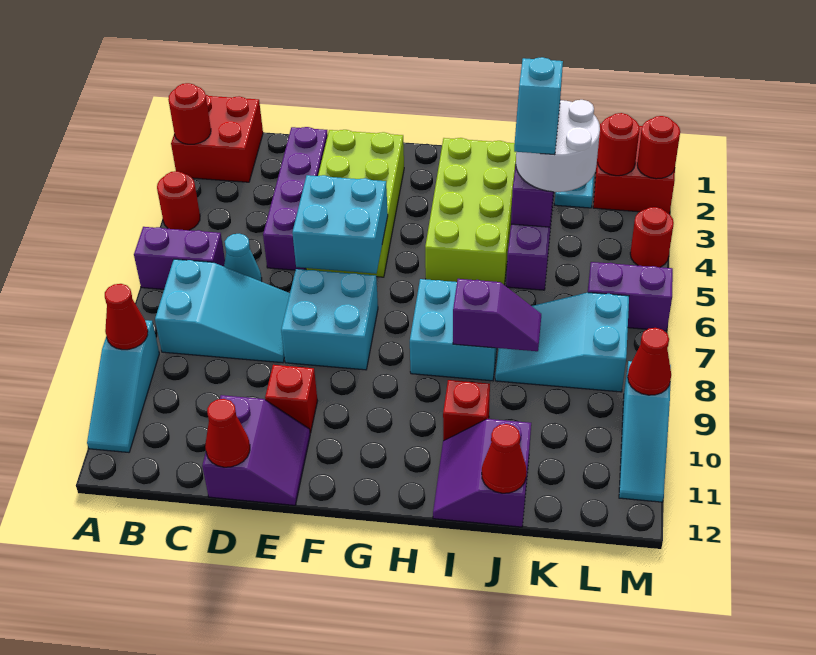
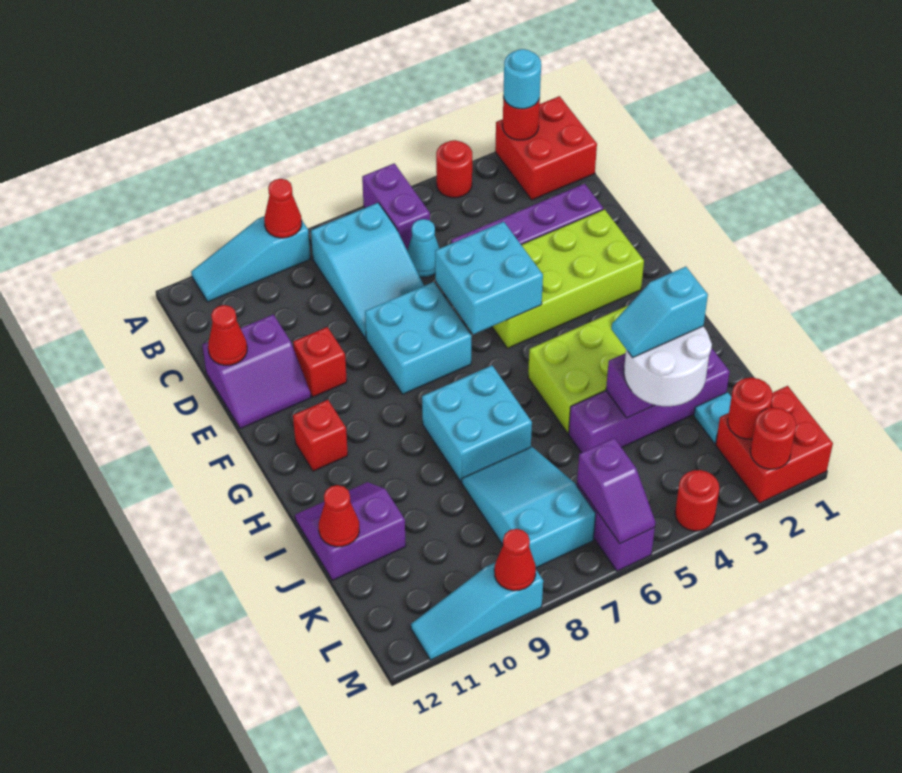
none -> cyan 1x1 round brick [503,49,541,109]
purple 1x2 slope [453,279,541,351] -> purple 1x2 slope moved to [577,438,655,544]
red 1x1 brick [443,380,490,441] -> red 1x1 brick moved to [293,400,348,471]

